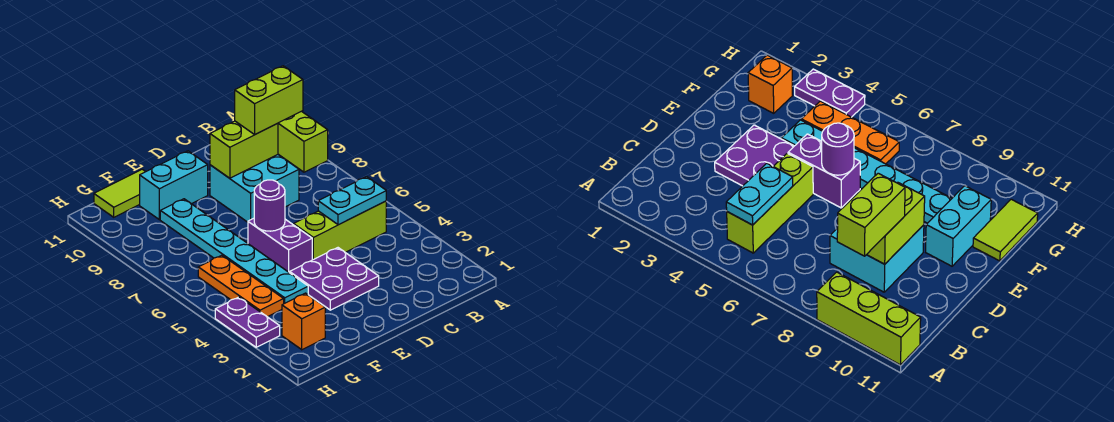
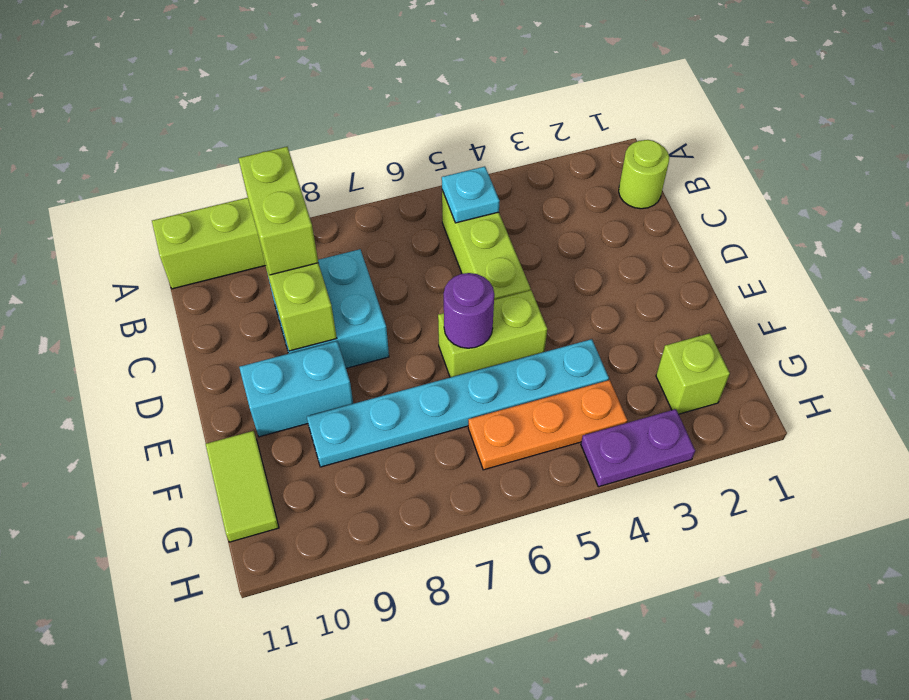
none -> lime 1x1 round brick [619,140,669,209]
cyan 1x2 plate [318,177,386,225] -> cyan 1x1 plate [442,166,500,223]
purple 2x2 plate [290,248,379,310] -> none
purple 1x2 brick [248,218,312,273] -> lime 1x2 brick [438,290,547,377]
cyan 1x2 brick [140,151,208,220] -> cyan 1x2 brick turned to [239,341,353,437]
orange 1x1 brick [282,293,325,350] -> lime 1x1 brick [656,333,730,414]

